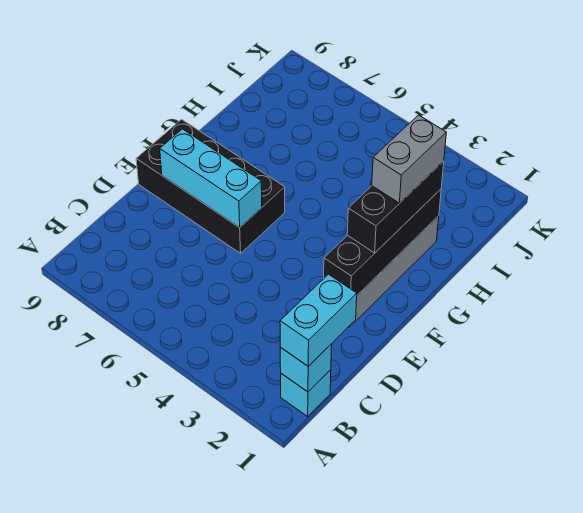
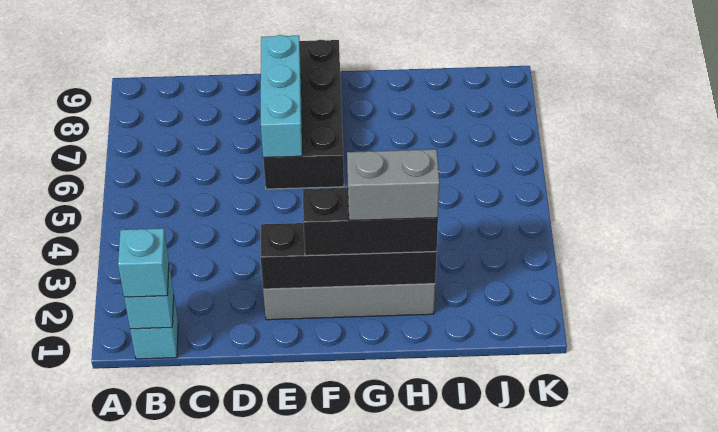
cyan 1x2 brick [280,274,357,366] -> cyan 1x1 brick [118,228,169,297]

